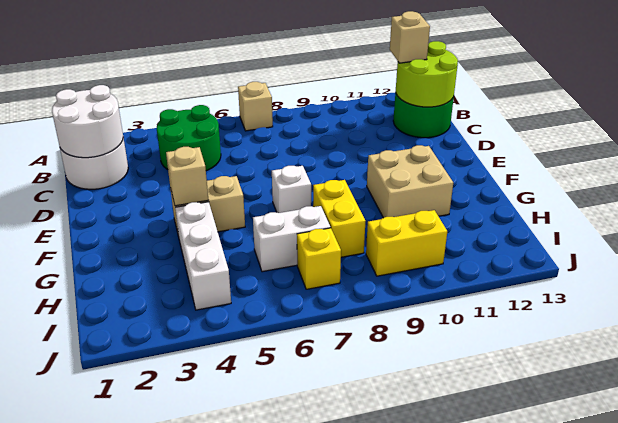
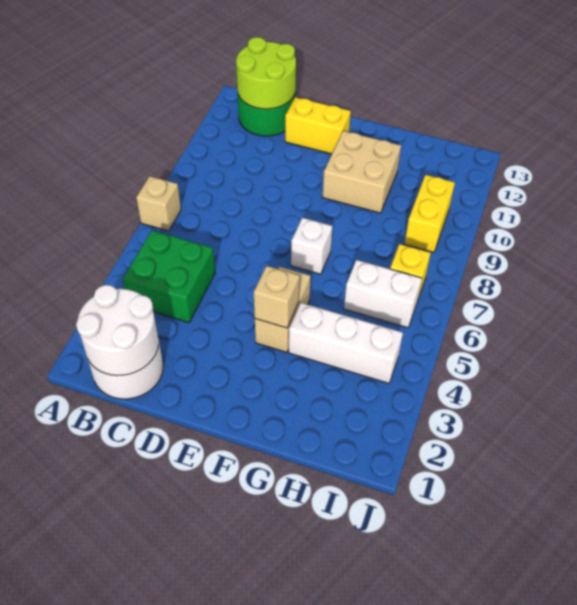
green 2x2 round brick [157,105,221,171] -> green 2x2 brick [123,231,215,323]
tan 1x1 brick [390,11,430,63] -> none
yellow 1x2 brick [313,180,365,257] -> yellow 1x2 brick moved to [285,97,351,154]
white 1x2 brick [253,206,330,272] -> white 1x2 brick turned to [344,260,422,328]

